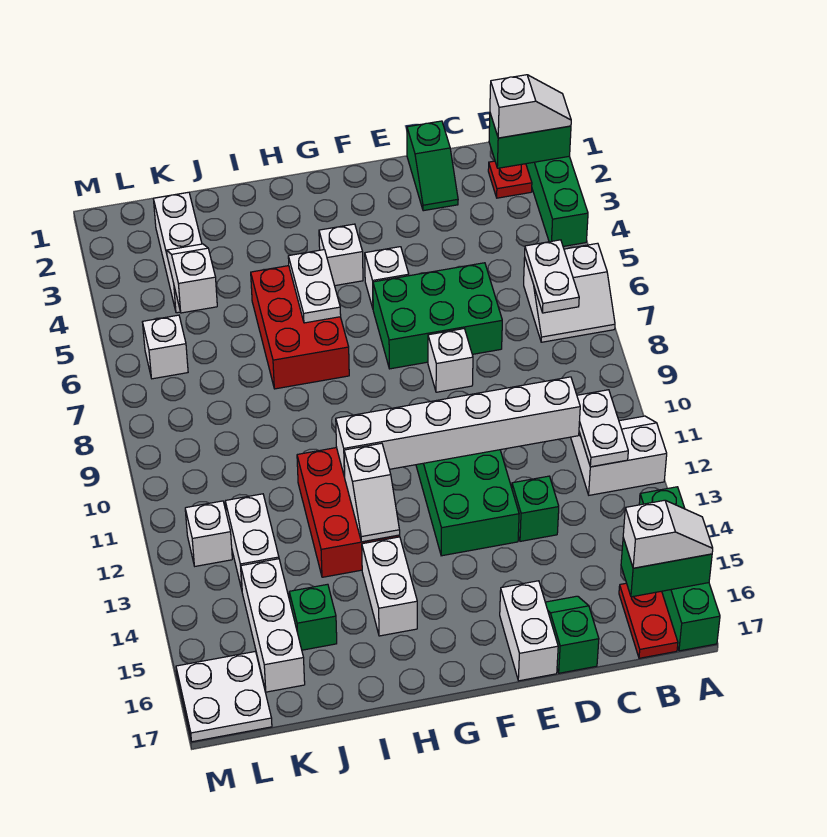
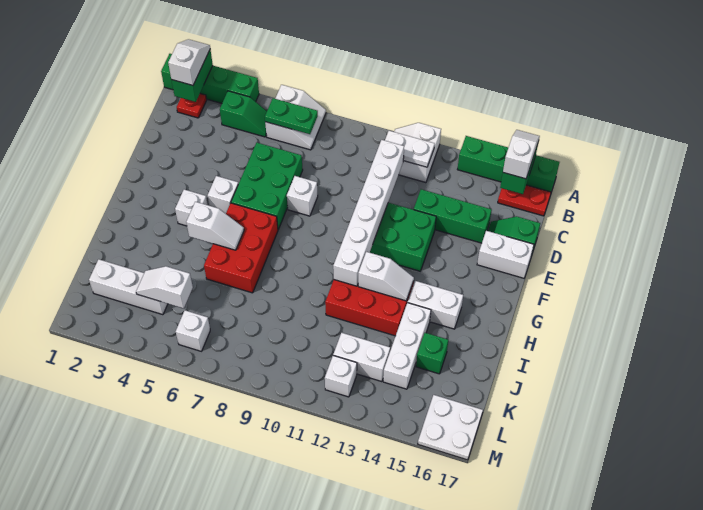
white 1x2 plate [525,240,579,313] -> green 1x2 plate [265,98,318,134]
green 1x2 slope [407,121,458,211] -> green 1x2 slope moved to [220,91,267,137]
green 1x1 brick [512,476,559,541] -> green 1x3 brick [414,189,492,243]
red 2x3 brick [251,266,349,389] -> red 2x3 brick turned to [204,203,278,293]
white 1x2 plate [288,250,341,323] -> white 1x2 slope [186,202,244,250]
white 1x3 brick [241,559,305,692] -> white 1x3 brick turned to [383,303,431,389]

